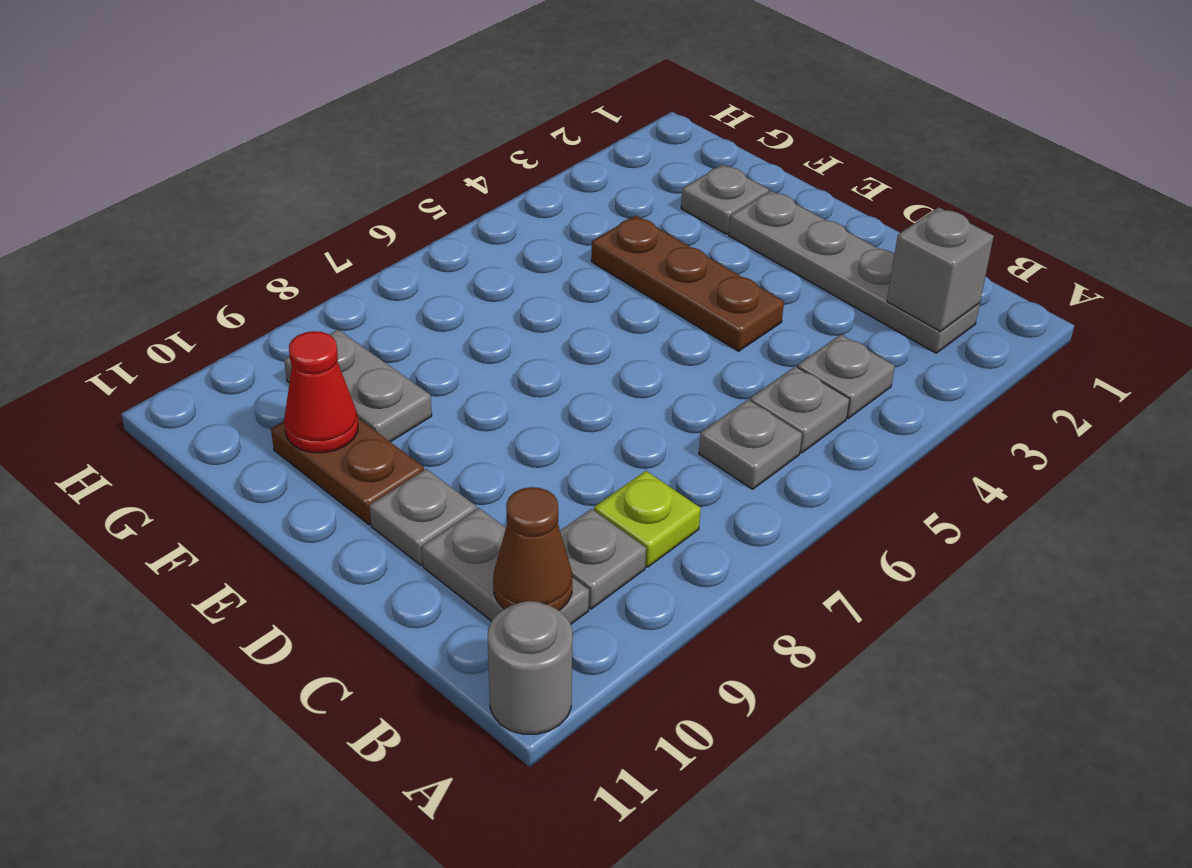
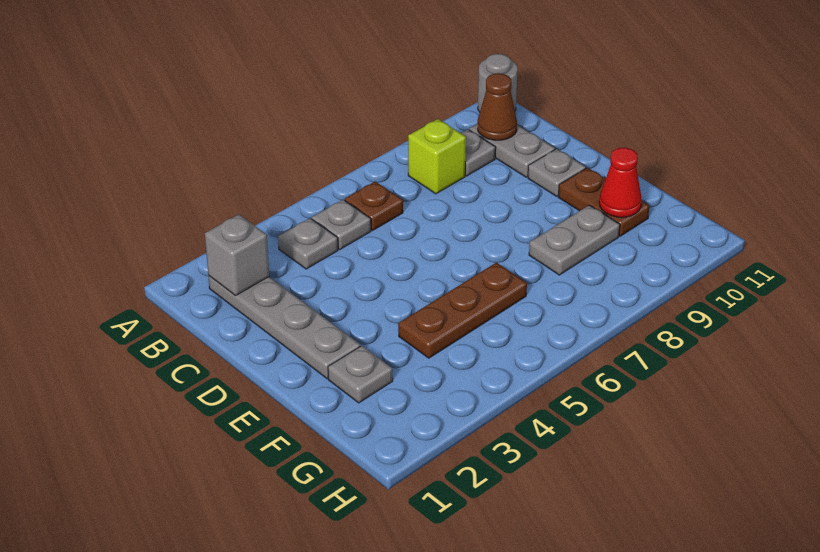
grey 1x1 plate [699,400,802,489] -> brown 1x1 plate [345,182,403,231]
lime 1x1 plate [594,471,701,567] -> lime 1x1 brick [408,119,466,194]
brown 1x3 plate [591,215,784,351] -> brown 1x3 plate turned to [398,263,527,358]
grey 1x2 plate [284,330,432,442] -> grey 1x2 plate turned to [529,205,620,275]

